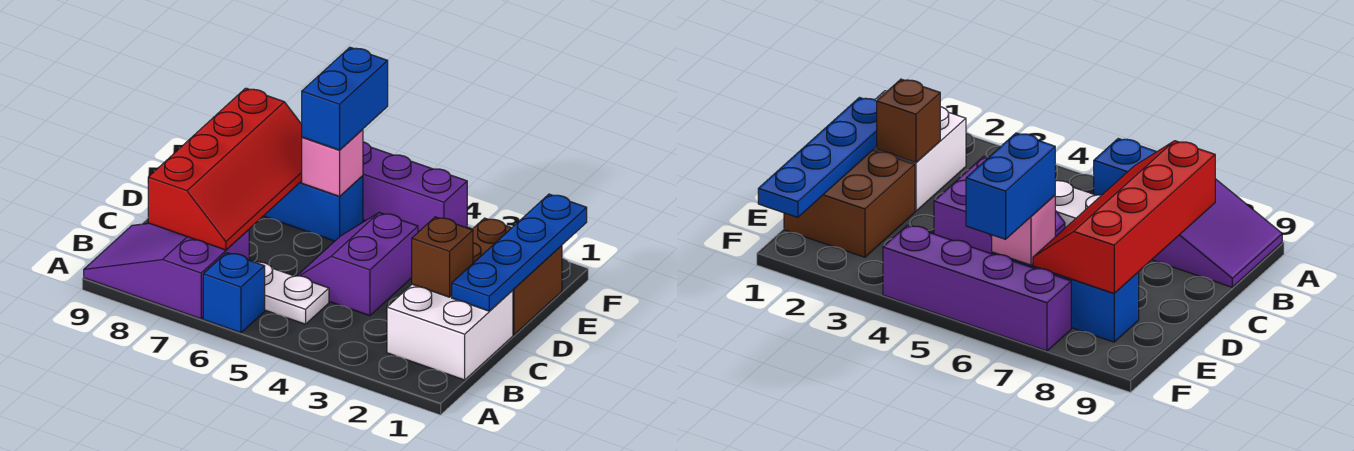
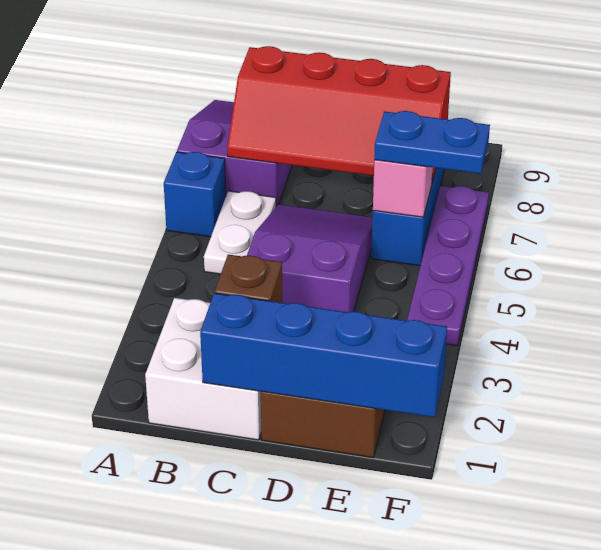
blue 1x4 plate [452,194,587,311] -> blue 1x4 brick [200,293,447,417]
purple 2x2 slope [297,213,418,316] -> purple 2x3 slope [247,204,373,312]
blue 1x2 brick [302,47,388,150] -> blue 1x2 plate [374,111,490,174]
purple 1x4 brick [363,142,467,232] -> purple 1x4 plate [407,186,489,346]

